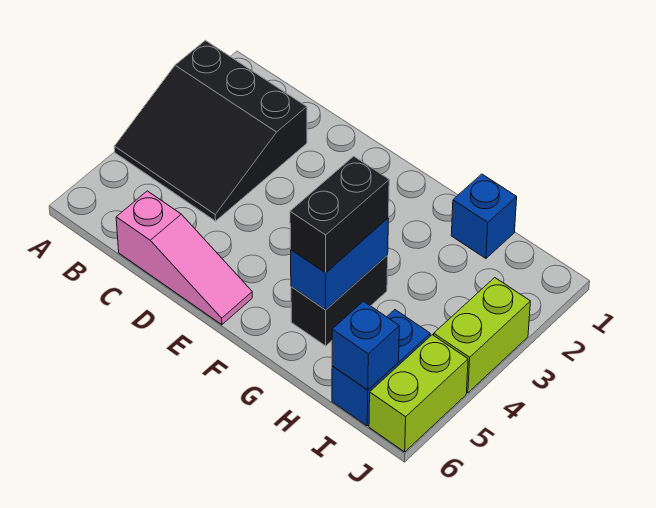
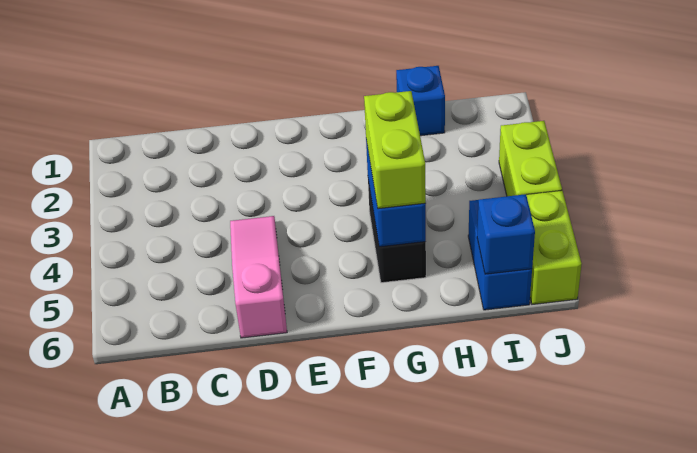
black 3x3 slope [114,40,307,221] -> none
pink 1x3 slope [116,191,252,325] -> pink 1x3 slope turned to [230,216,287,338]
black 1x2 brick [290,156,389,272] -> lime 1x2 brick [364,91,426,209]

